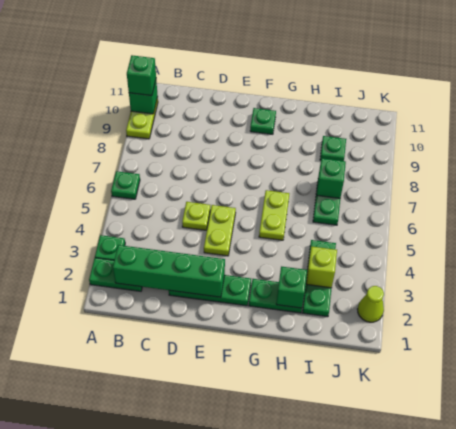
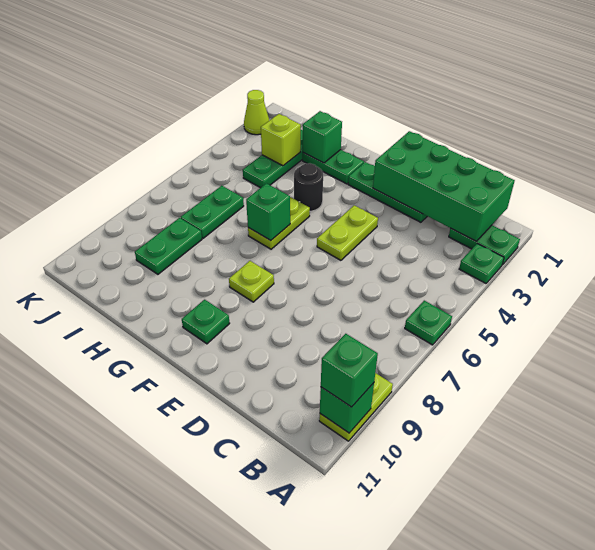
green 1x4 brick [113,245,225,297] -> green 2x4 brick [373,131,515,241]
lime 1x1 plate [182,202,210,230] -> lime 1x1 plate moved to [229,261,274,302]
none -> black 1x1 round brick [294,163,323,211]
green 1x1 brick [316,158,346,198] -> green 1x1 brick moved to [246,183,290,241]
green 1x1 plate [320,136,346,161] -> green 1x2 plate [135,218,202,274]

